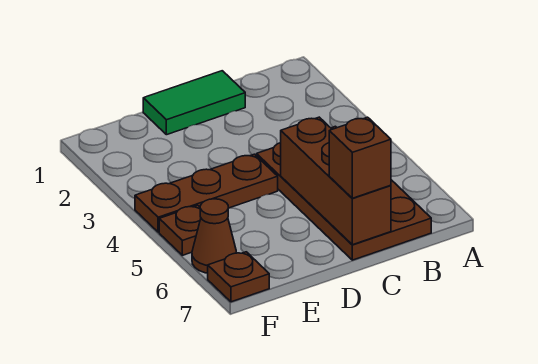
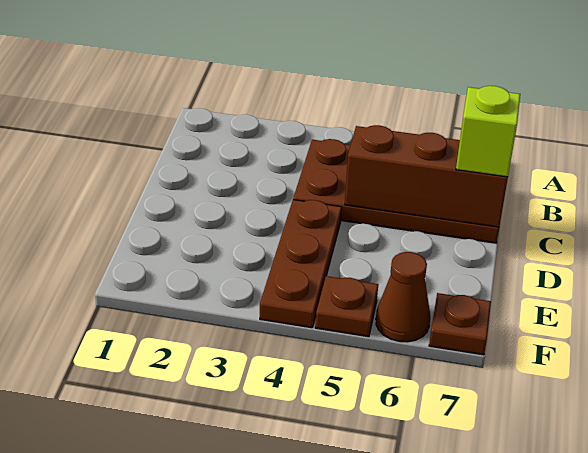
green 1x2 tile [143,71,245,135] -> none
brown 1x1 brick [329,117,391,198] -> lime 1x1 brick [456,86,520,177]

